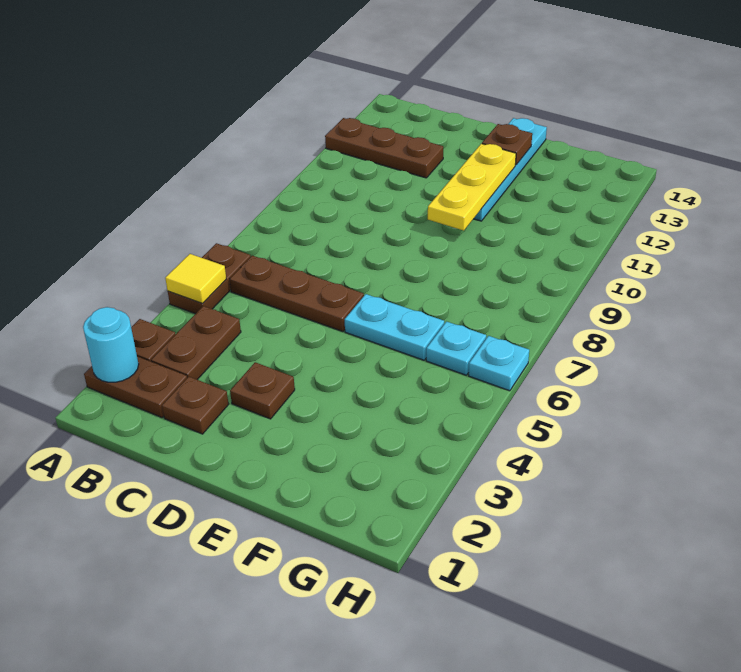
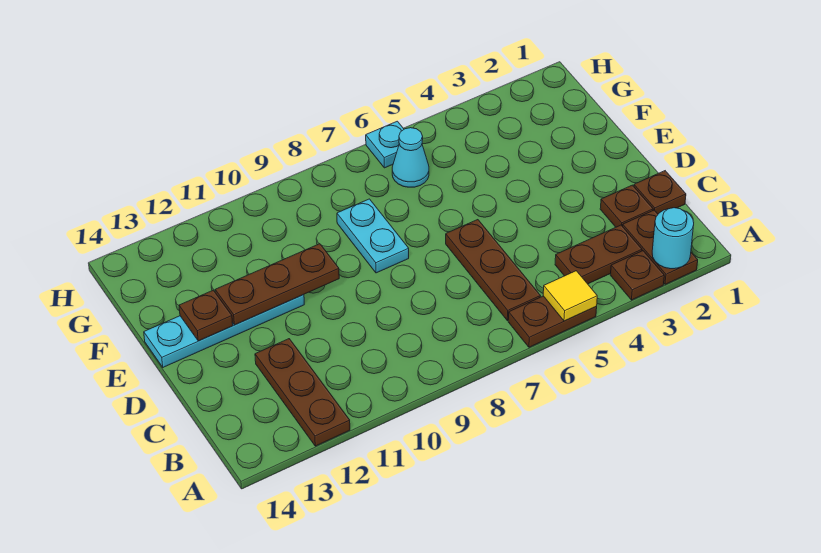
brown 1x1 plate [230,362,295,419] -> brown 1x1 plate moved to [634,171,686,214]
cyan 1x2 plate [345,294,444,360] -> cyan 1x2 plate moved to [337,199,409,273]
yellow 1x3 plate [428,144,516,231] -> brown 1x3 plate [215,244,339,325]
cyan 1x1 plate [426,322,486,375] -> cyan 1x1 cone [392,128,429,187]

